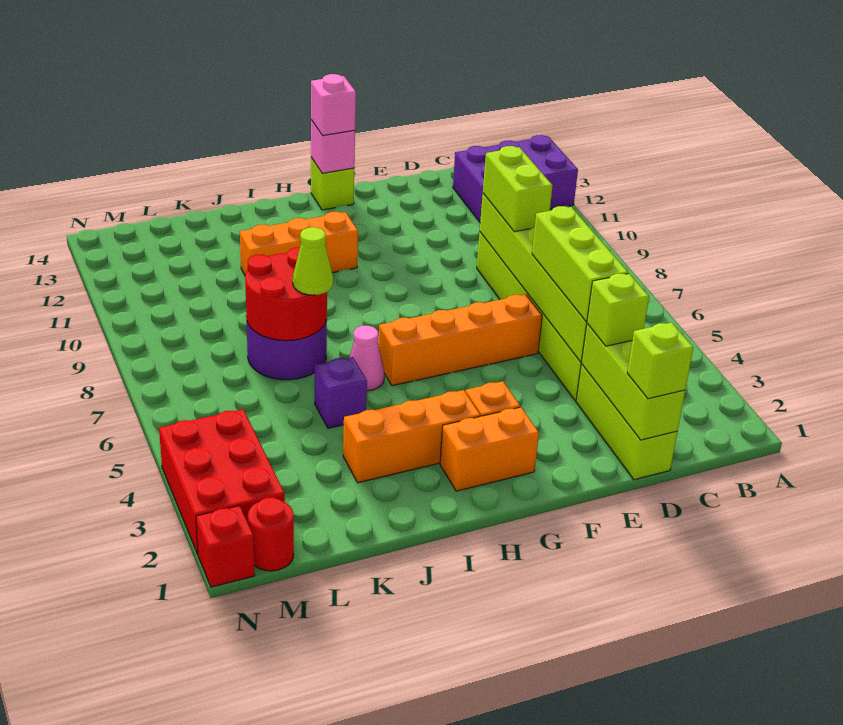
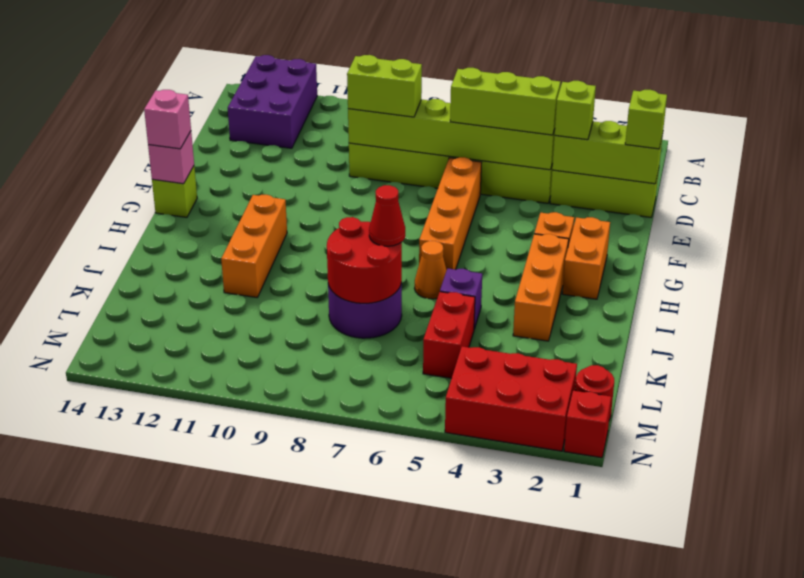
pink 1x1 cone [349,326,384,391] -> orange 1x1 cone [415,241,447,299]
lime 1x1 cone [293,227,333,295] -> red 1x1 cone [369,185,405,246]
none -> red 1x2 brick [423,292,475,378]

